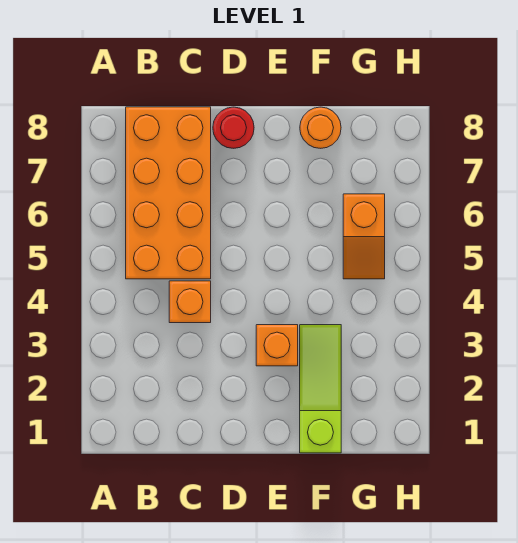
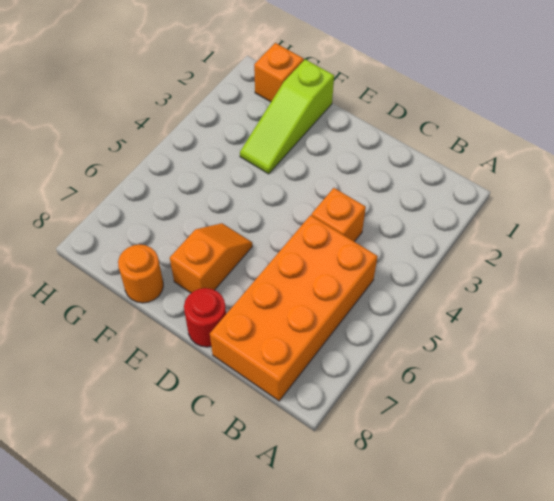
orange 1x1 brick [256,325,298,366] -> orange 1x1 brick moved to [254,43,304,102]
orange 1x2 slope [343,194,385,279] -> orange 1x2 slope moved to [170,223,252,293]

